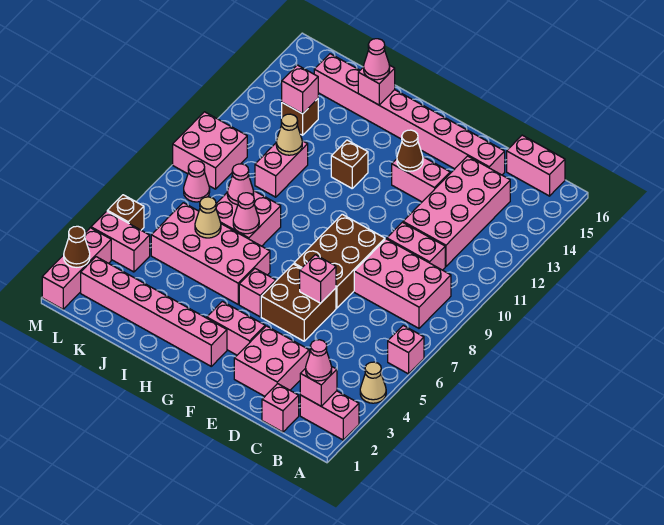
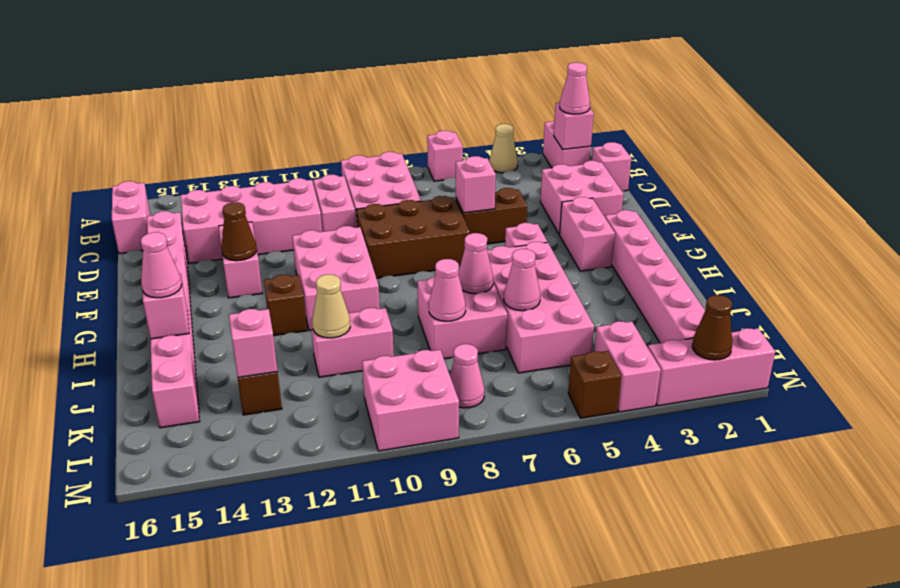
brown 2x2 brick [261,264,336,341] -> brown 1x2 brick [456,188,527,244]
none -> pink 2x3 brick [292,226,380,331]
tan 1x1 cone [195,197,221,238] -> pink 1x1 cone [504,249,540,311]

